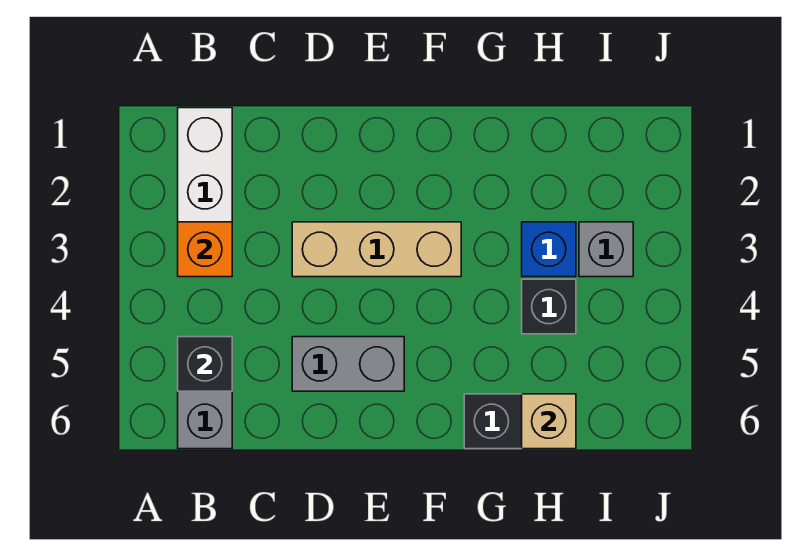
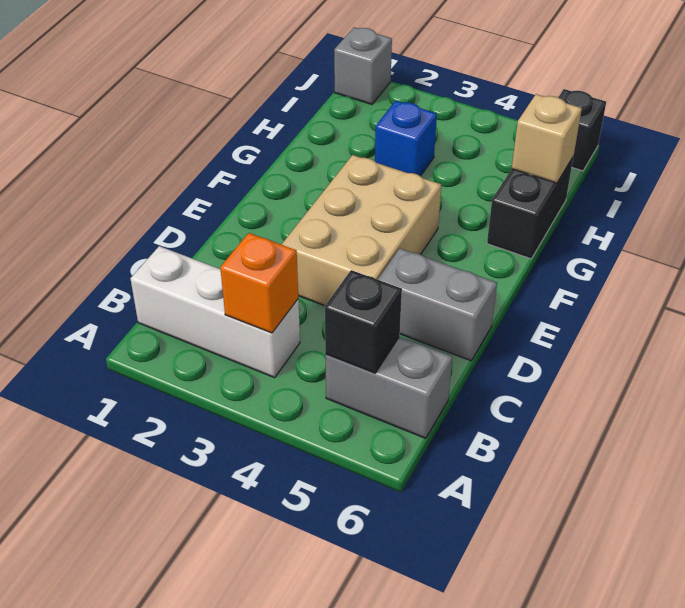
tan 1x3 brick [292,222,461,277] -> tan 2x3 brick [281,155,441,306]
grey 1x2 brick [292,337,404,391] -> grey 1x2 brick turned to [378,248,497,361]
black 1x1 brick [522,279,576,334] -> black 1x1 brick moved to [558,89,606,171]
grey 1x1 brick [579,222,633,277] -> grey 1x1 brick moved to [334,27,392,104]

